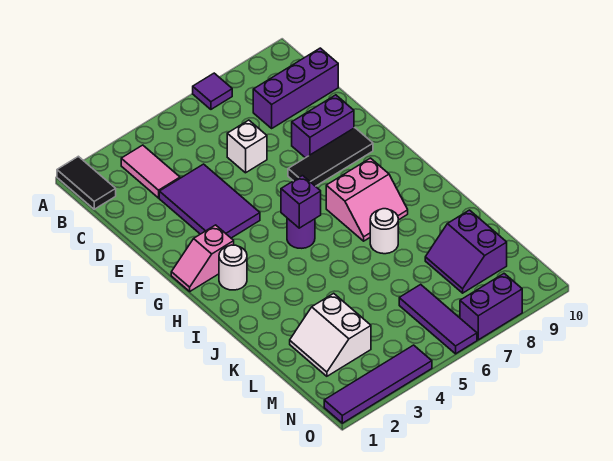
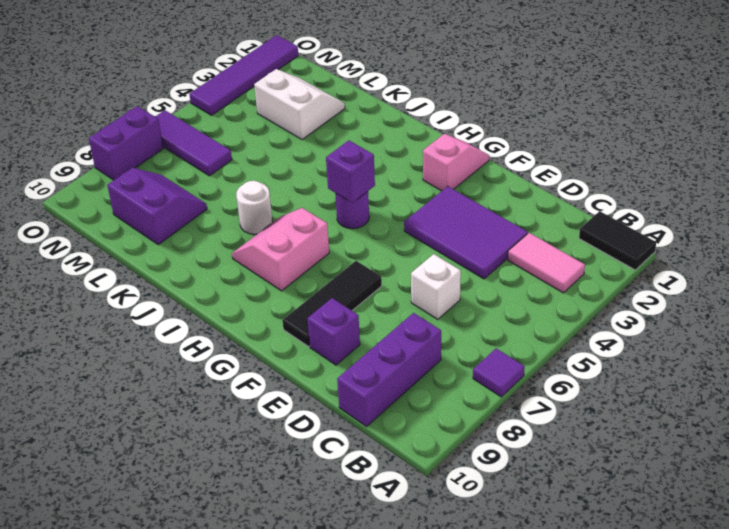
purple 1x2 brick [292,95,354,158] -> purple 1x1 brick [307,298,360,365]
white 1x1 round brick [219,245,247,290] -> none

